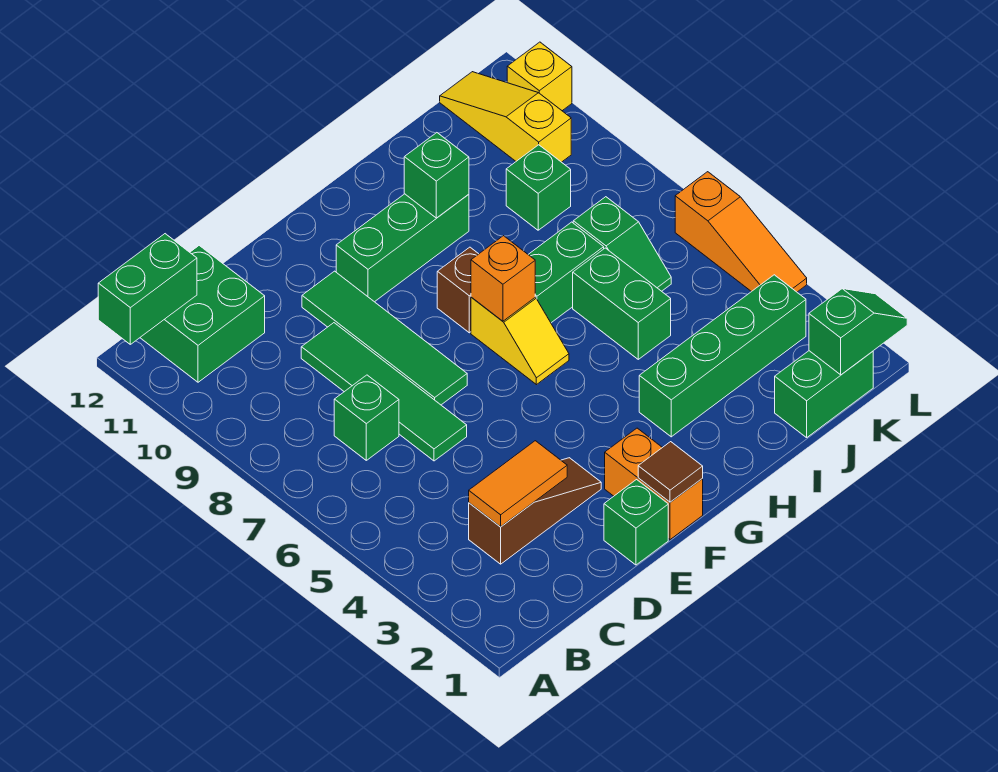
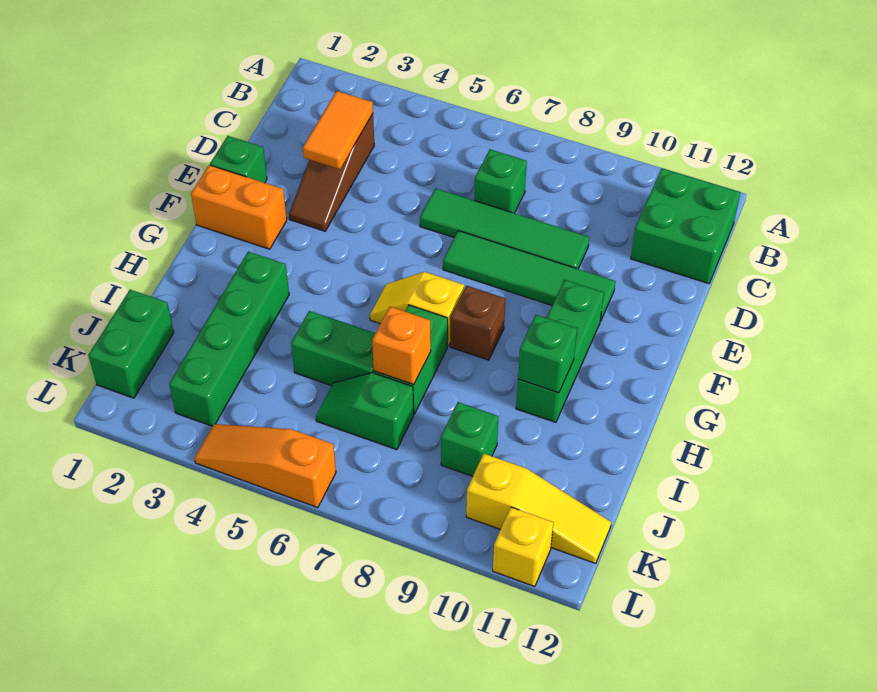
green 1x2 brick [98,234,197,344] -> none
brown 1x1 tile [638,442,703,502] -> none
orange 1x1 brick [471,236,535,321] -> orange 1x1 brick moved to [372,307,431,385]
green 1x2 slope [809,289,907,375] -> none

